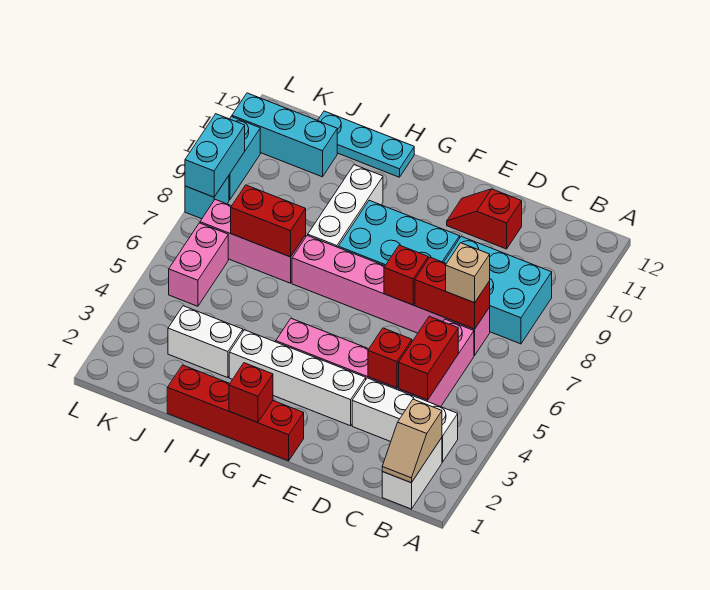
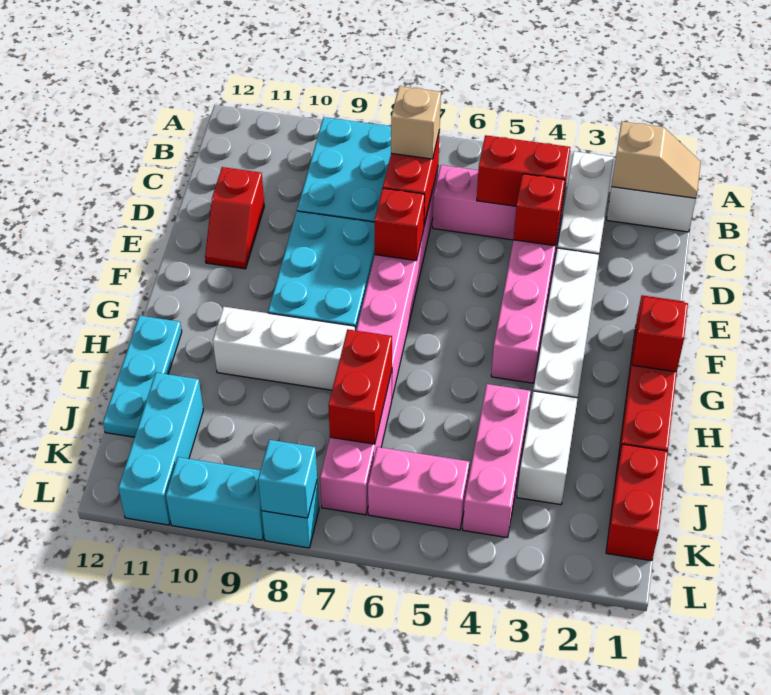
none -> pink 1x3 brick [463,384,531,538]
none -> red 1x2 brick [606,444,668,561]
cyan 1x2 brick [185,114,245,197] -> cyan 1x1 brick [258,440,317,518]

